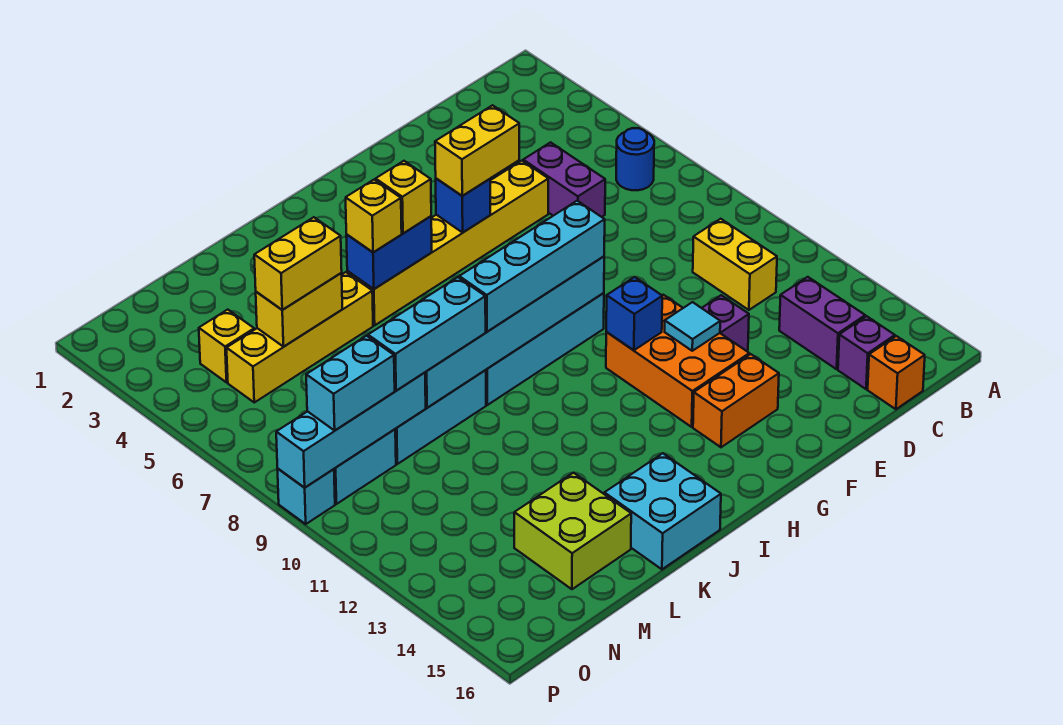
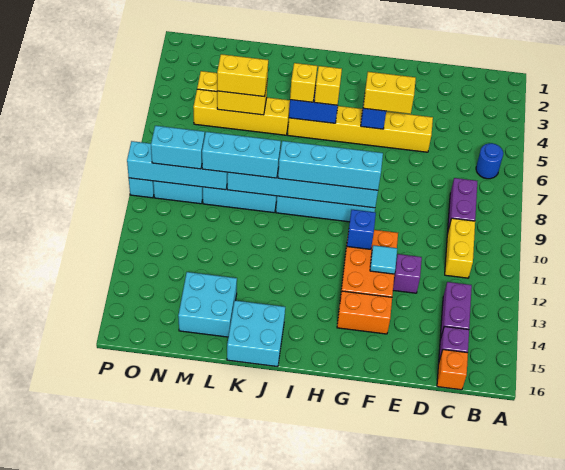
purple 1x2 brick [523,142,605,217] -> purple 1x2 brick moved to [448,178,477,230]
lime 2x2 brick [514,473,631,589] -> cyan 2x2 brick [178,272,237,337]

